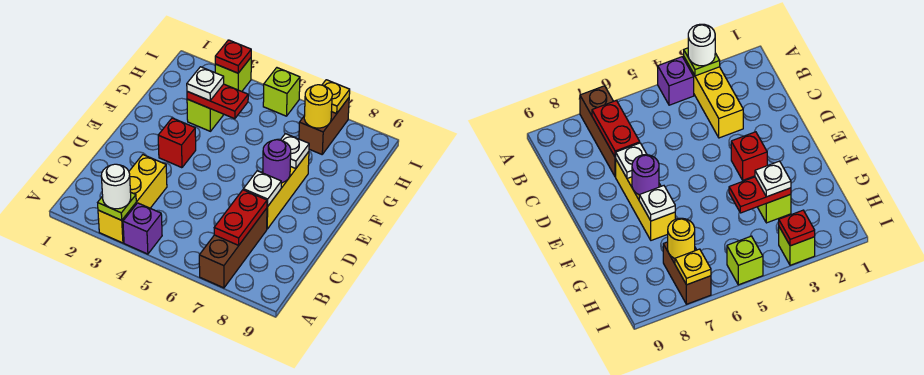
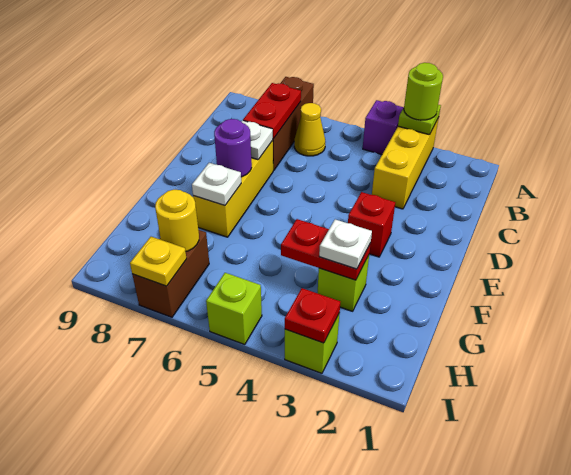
white 1x1 round brick [101,164,131,209] -> lime 1x1 round brick [404,63,443,120]
none -> yellow 1x1 cone [294,103,325,156]

